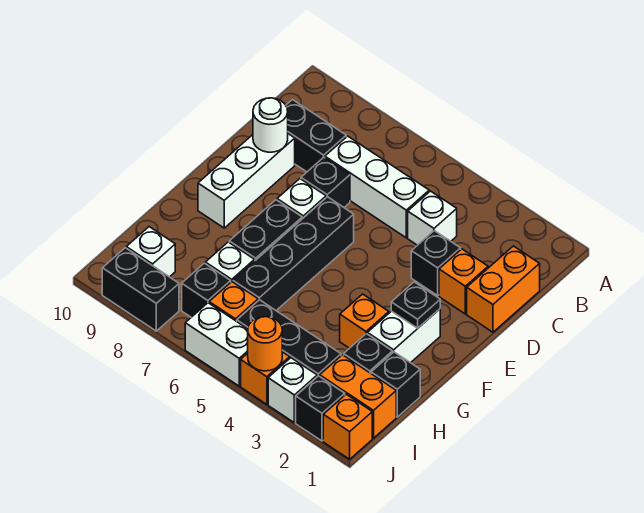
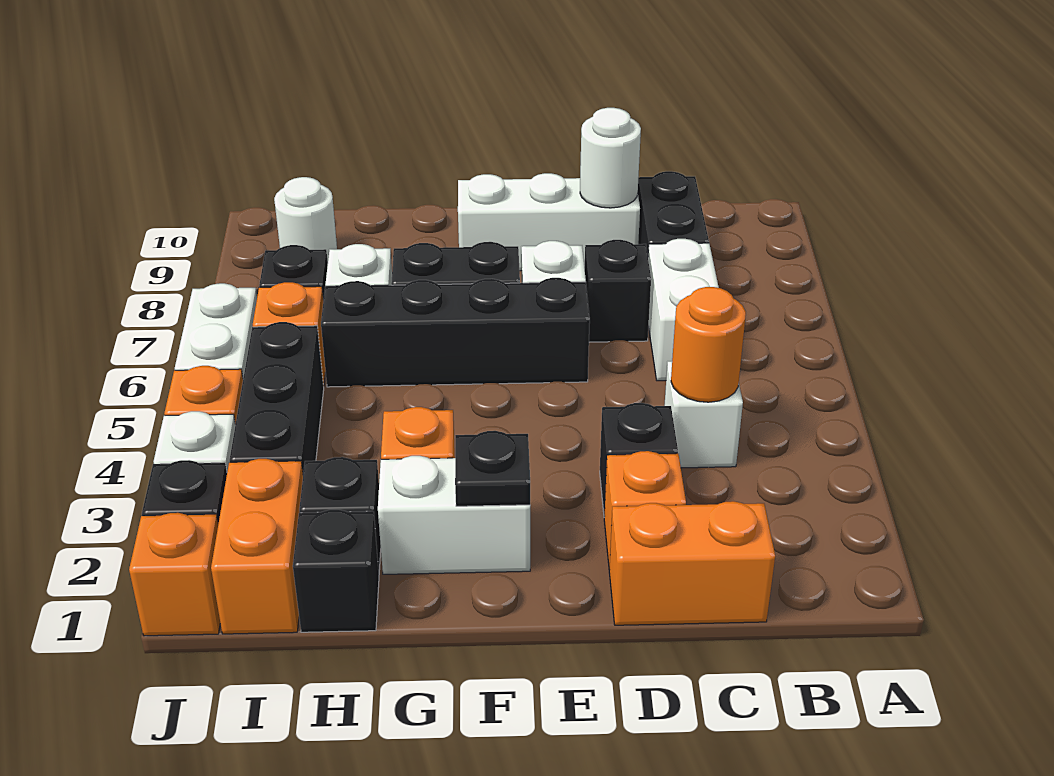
white 1x3 brick [325,136,429,238] -> white 1x2 brick [648,239,719,381]
white 1x1 brick [126,227,175,277] -> white 1x1 round brick [274,177,337,261]
orange 1x1 round brick [248,317,282,371] -> orange 1x1 round brick moved to [671,287,746,402]
black 1x2 brick [102,248,179,331] -> none

